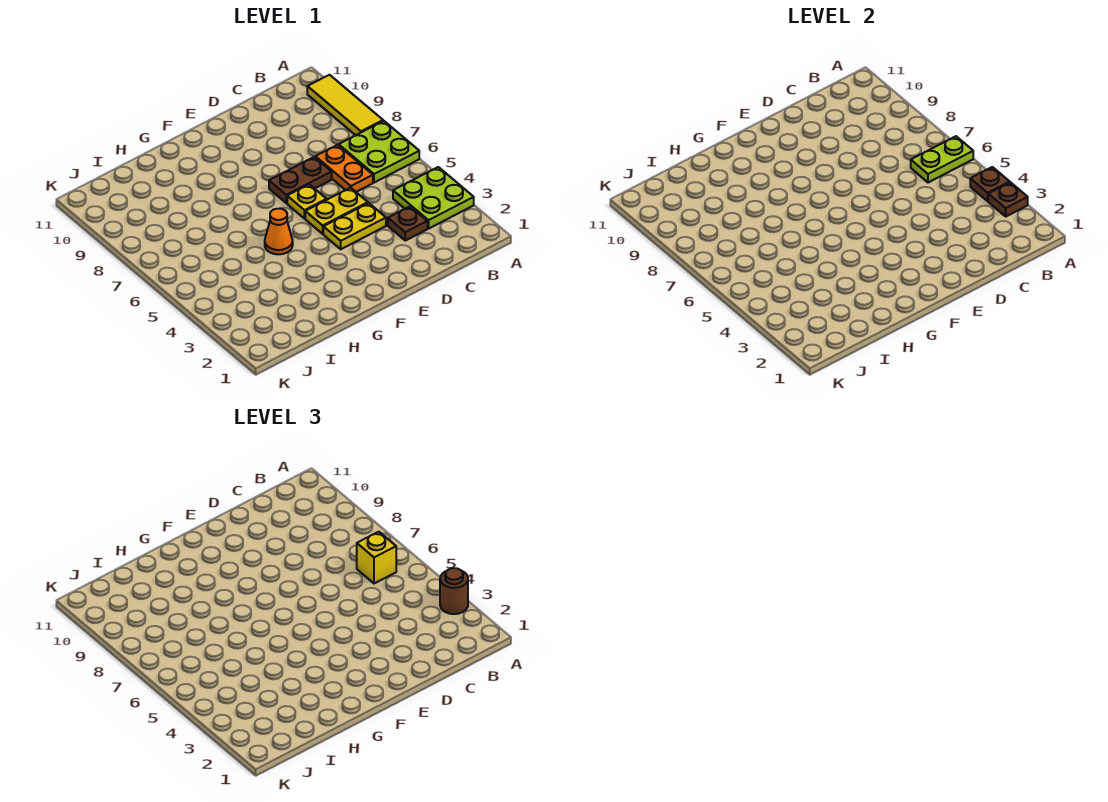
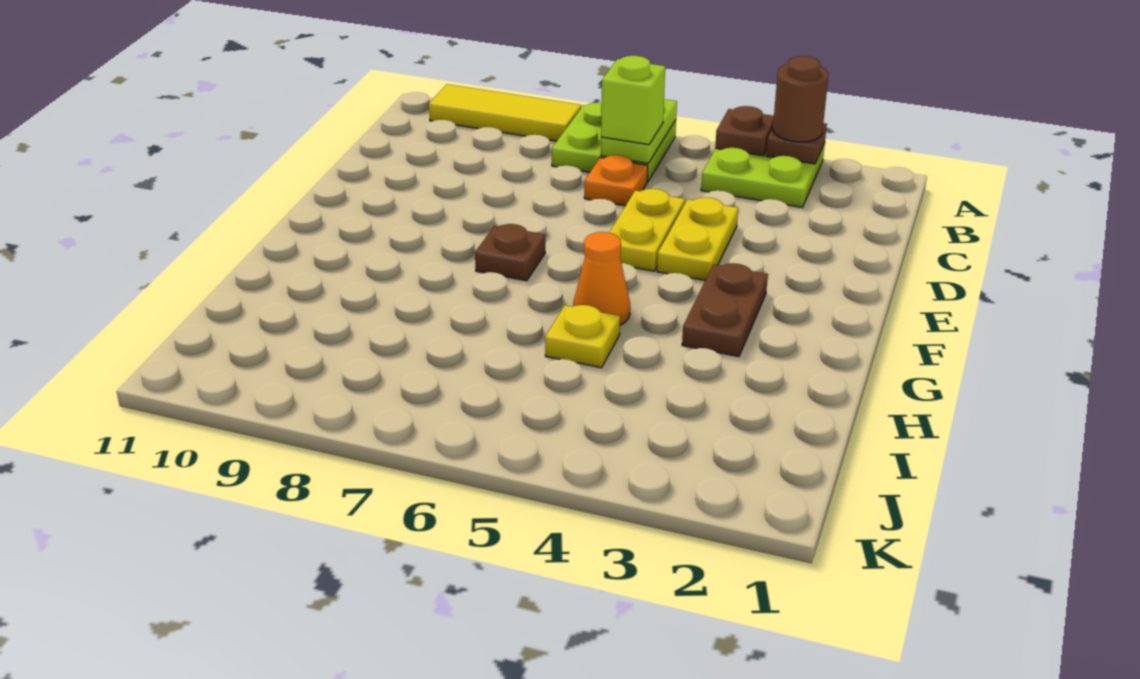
yellow 1x1 brick [357,532,396,584] -> lime 1x1 brick [601,56,665,145]
brown 1x1 plate [388,207,427,241] -> brown 1x1 plate moved to [475,224,545,281]
orange 1x2 plate [315,145,373,192] -> orange 1x1 plate [584,155,648,206]
brown 1x2 plate [269,157,332,203] -> brown 1x2 plate moved to [682,263,768,357]
yellow 1x1 plate [287,184,327,219] -> yellow 1x1 plate moved to [545,305,620,368]

